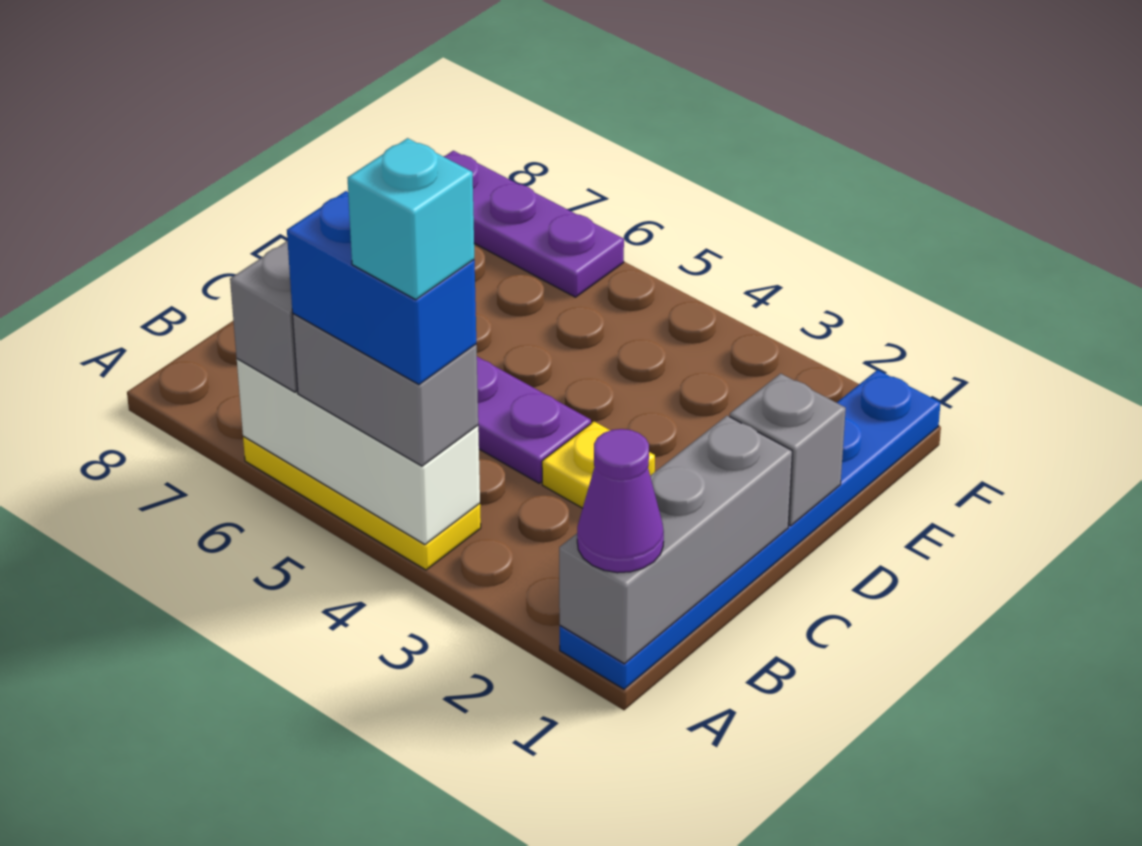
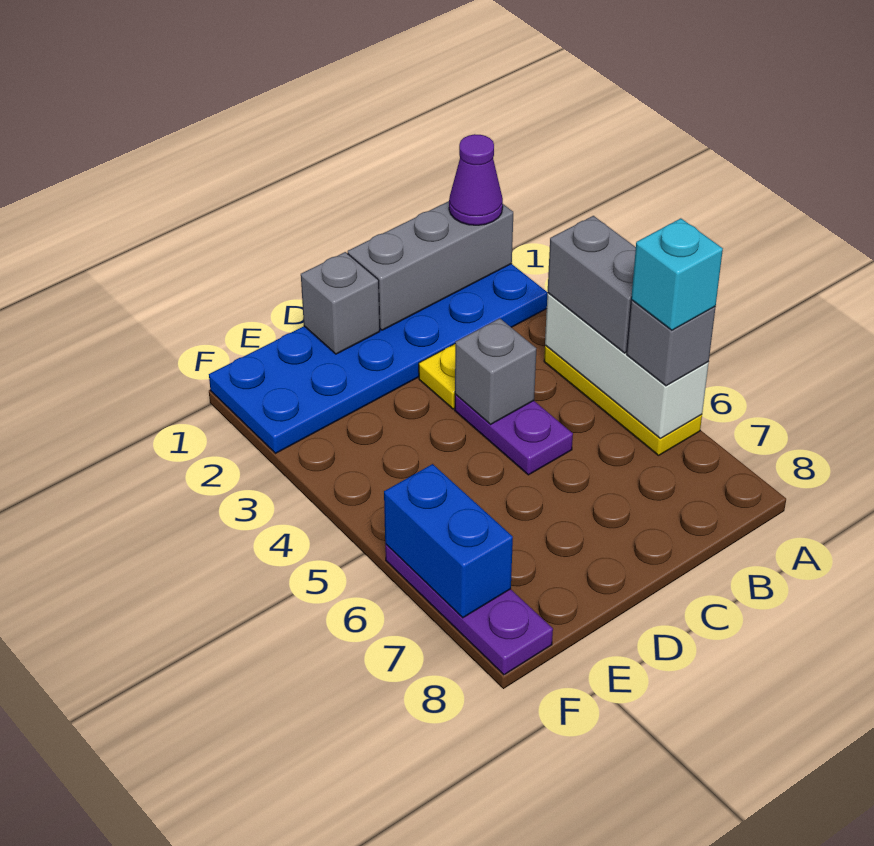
blue 1x6 plate [560,370,941,689] -> blue 2x6 plate [209,264,548,454]
blue 1x2 brick [287,191,476,385] -> blue 1x2 brick moved to [384,464,513,618]
cyan 1x1 brick [348,138,474,300] -> cyan 1x1 brick moved to [631,218,723,330]
none -> grey 1x1 brick [455,318,536,424]

